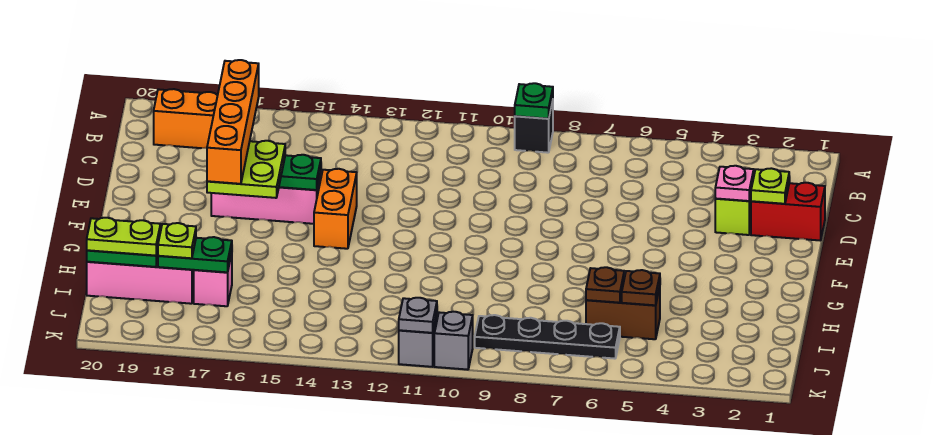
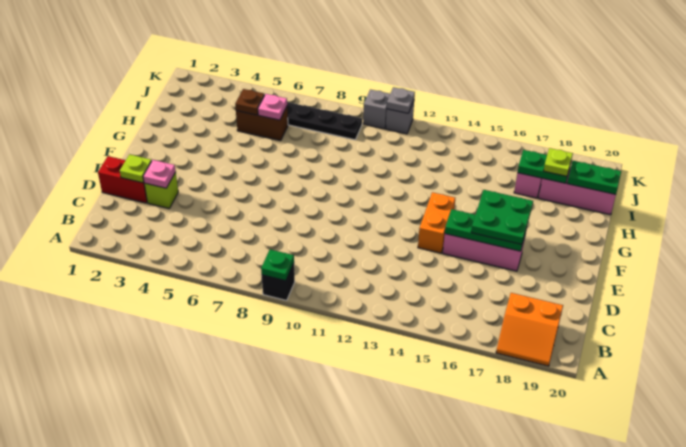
orange 1x4 brick [207,60,259,184] -> none
lime 2x2 plate [207,141,285,198] -> green 2x2 plate [471,190,533,244]
brown 1x1 plate [586,267,624,303] -> pink 1x1 plate [258,94,287,120]
lime 1x2 plate [87,218,160,256] -> none

